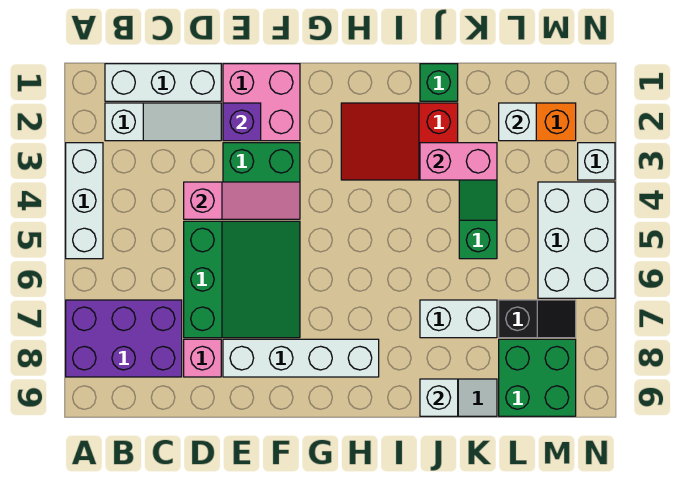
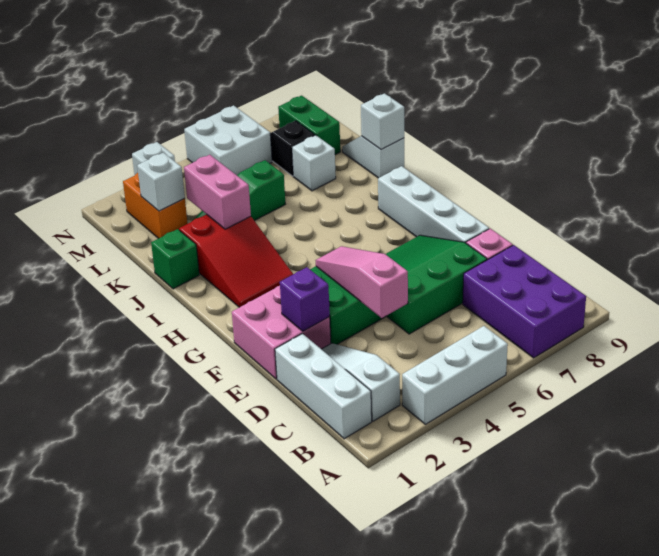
white 1x2 brick [420,300,497,338] -> white 1x1 brick [292,135,336,191]
green 2x2 brick [499,339,576,416] -> green 1x2 brick [278,96,340,155]
white 2x3 brick [538,182,615,298] -> white 2x2 brick [184,105,272,175]

